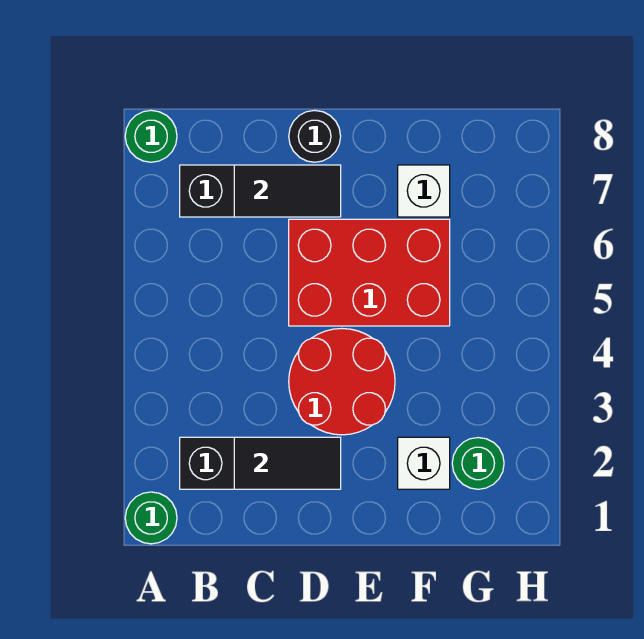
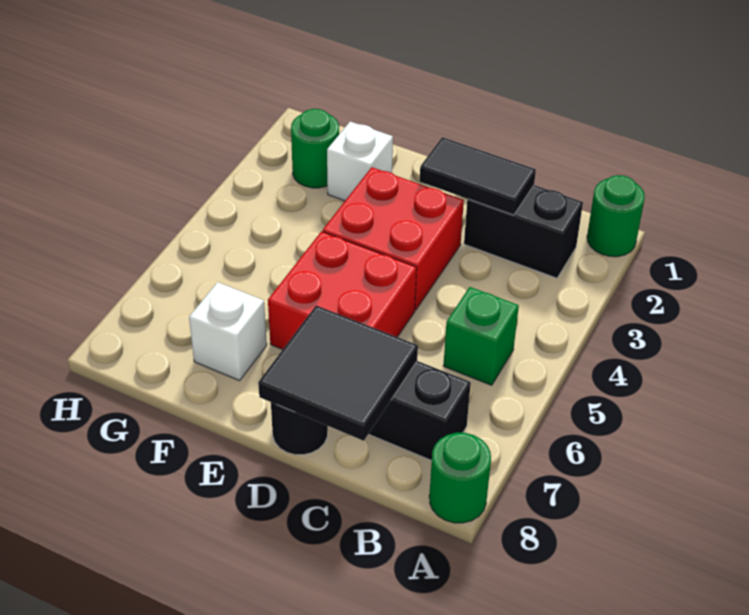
none -> green 1x1 brick [443,287,519,385]
black 1x2 tile [234,165,341,217] -> black 2x2 tile [258,305,418,441]
red 2x2 round brick [289,329,395,435] -> red 2x2 brick [323,167,464,310]
red 2x3 brick [289,219,450,326] -> red 2x2 brick [268,231,417,349]

